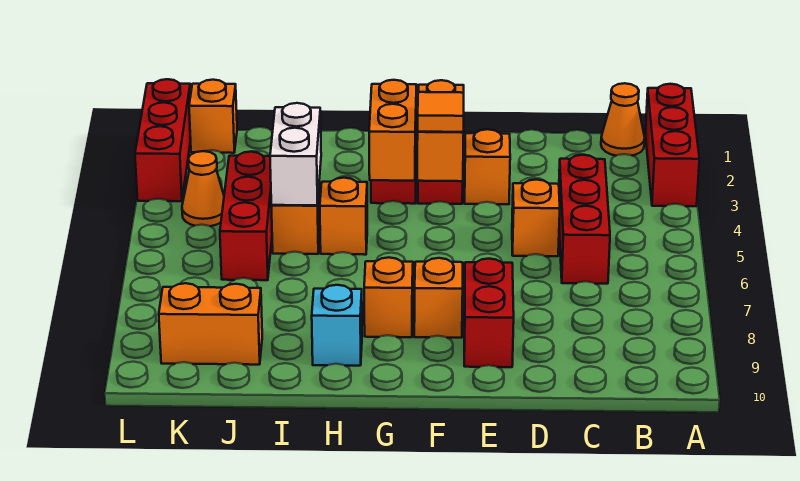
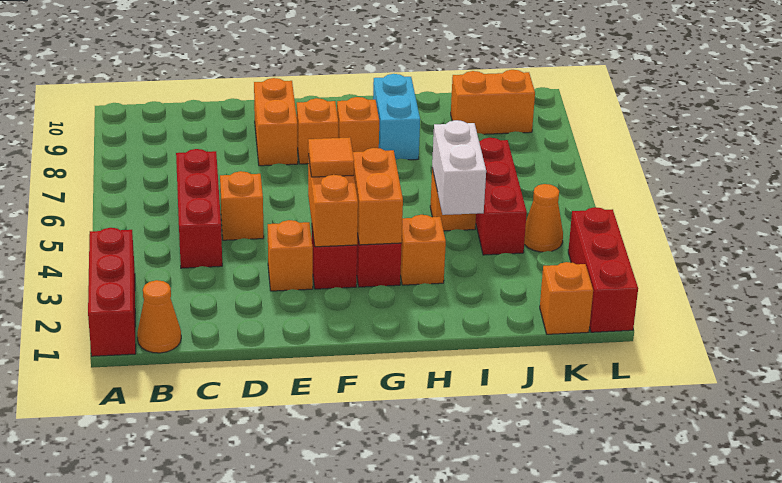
red 1x2 brick [464,259,514,367] -> orange 1x2 brick [254,78,298,166]
orange 1x1 brick [320,178,367,255] -> orange 1x1 brick moved to [400,215,446,285]
cyan 1x1 brick [312,285,362,366] -> cyan 1x2 brick [373,74,420,160]

